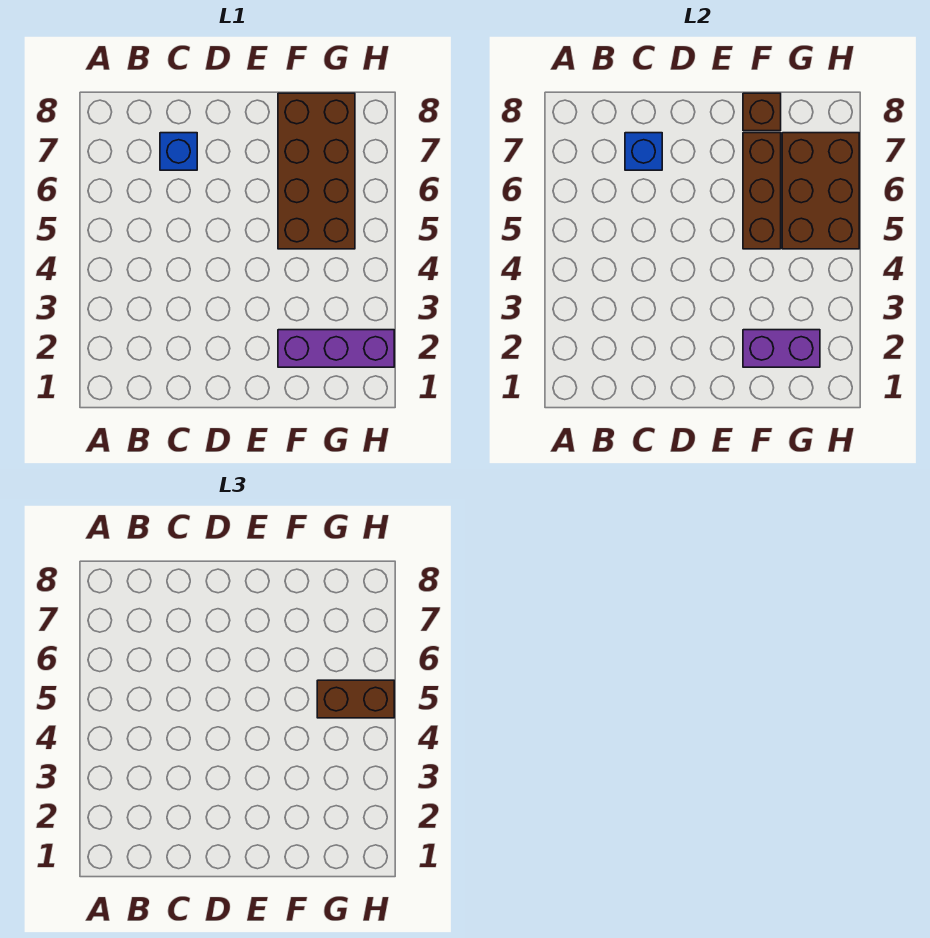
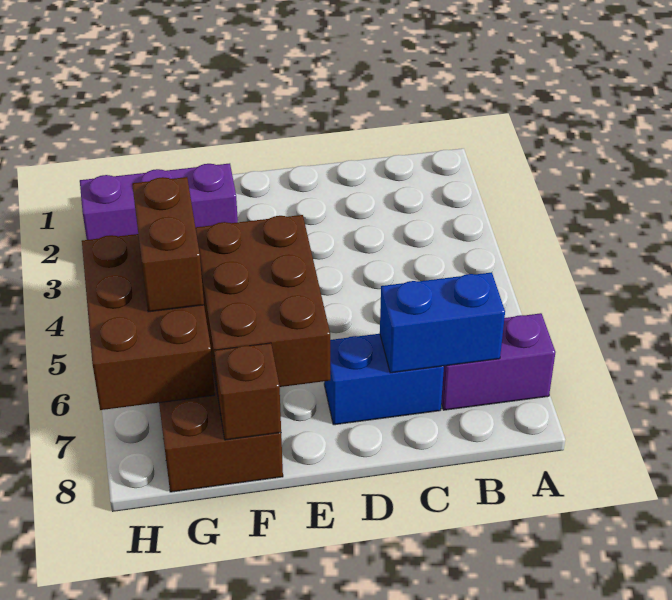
blue 1x1 brick [160,133,197,170] -> blue 1x2 brick [324,334,444,425]
blue 1x1 brick [625,133,662,170] -> blue 1x2 brick [380,272,505,373]
purple 1x2 brick [743,330,820,367] -> purple 1x2 brick moved to [441,313,556,410]
brown 1x3 brick [743,133,781,249] -> brown 2x3 brick [195,215,330,394]
brown 1x2 brick [317,680,394,718] -> brown 1x2 brick turned to [132,177,204,312]

